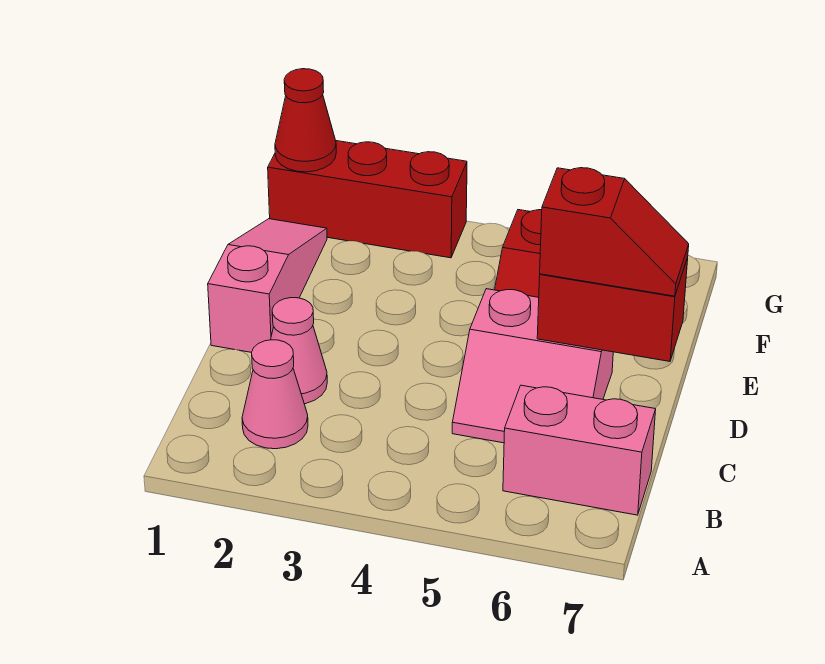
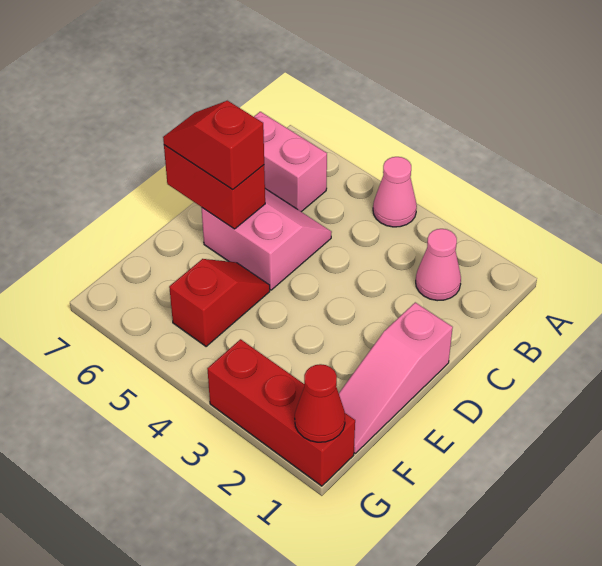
pink 1x1 cone [271,298,327,404] -> pink 1x1 cone moved to [373,157,417,227]

